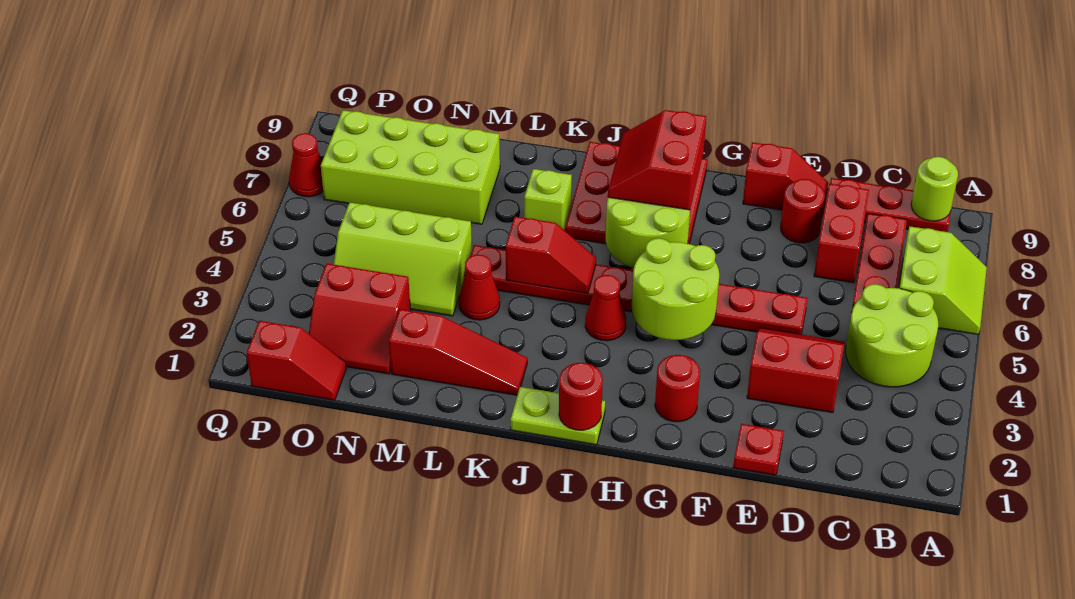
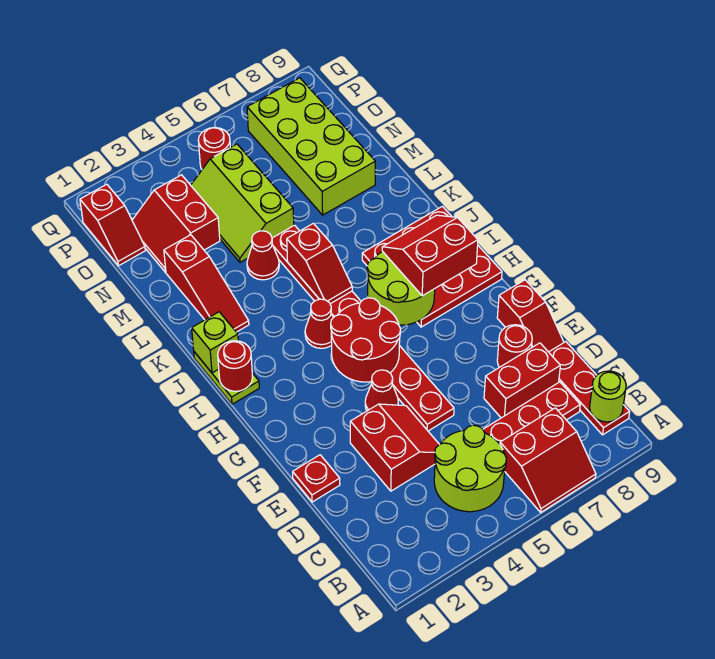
lime 2x2 slope [899,226,987,335] -> red 2x2 slope [500,408,596,512]
red 1x1 round brick [655,355,700,422] -> red 1x1 round brick moved to [198,128,230,169]
lime 2x2 round brick [632,238,719,340] -> red 2x2 round brick [331,298,401,382]
lime 1x1 brick [524,169,572,230] -> lime 1x1 brick moved to [192,312,238,373]
red 1x1 cone [289,133,323,197] -> red 1x1 cone moved to [365,370,398,411]

